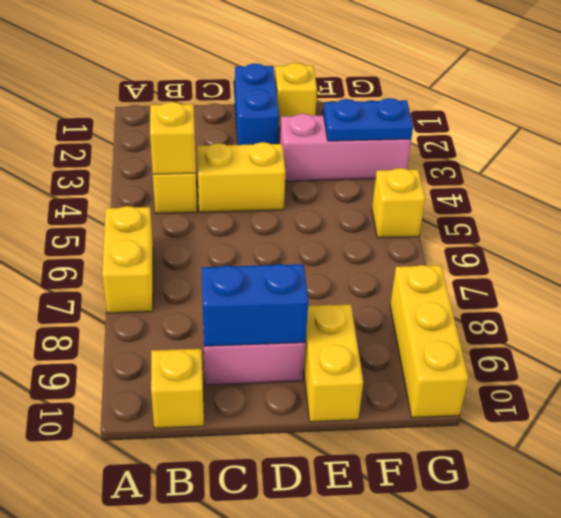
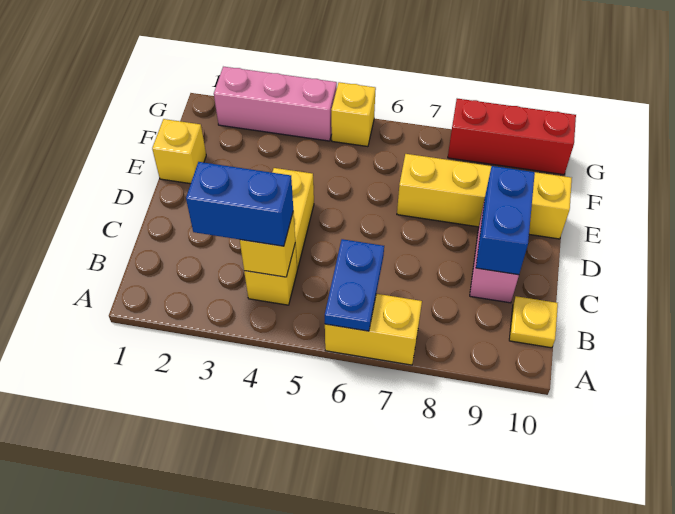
yellow 1x1 brick [151,349,204,428] -> yellow 1x1 plate [509,296,558,348]
blue 1x2 brick [235,63,279,145] -> blue 1x2 brick moved to [186,162,293,246]
pink 1x3 brick [280,114,411,181] -> pink 1x3 brick turned to [214,67,337,141]
yellow 1x2 brick [304,304,363,422] -> yellow 1x4 brick [397,154,572,239]
blue 1x2 plate [323,98,413,141] -> blue 1x2 plate moved to [325,239,384,331]
yellow 1x3 brick [390,265,468,418] -> red 1x3 brick [448,99,576,175]

